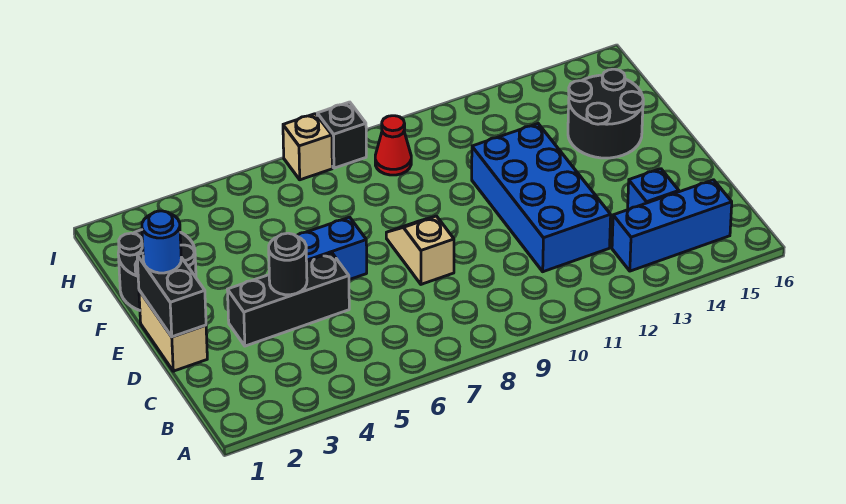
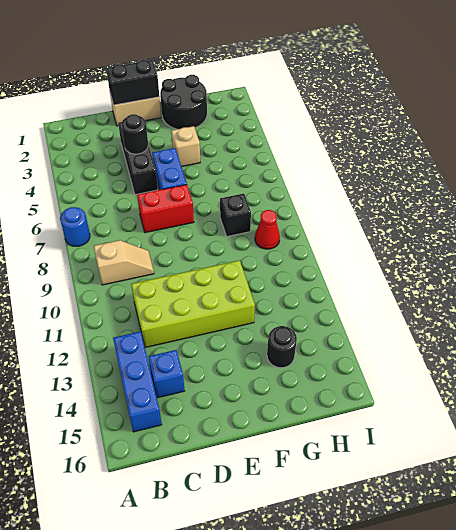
blue 2x4 brick [472,124,611,272] -> lime 2x4 brick [131,260,255,348]
none -> red 1x2 brick [137,185,194,233]
tan 1x2 slope [386,216,454,284] -> tan 1x2 slope moved to [94,240,154,285]
blue 1x1 round brick [142,211,181,273] -> blue 1x1 round brick moved to [60,207,90,246]
black 2x2 round brick [568,69,643,158] -> black 1x1 round brick [267,326,297,368]
tan 1x1 brick [283,114,332,180] -> tan 1x1 brick moved to [171,126,200,167]
black 1x1 brick [317,102,366,168] -> black 1x1 brick moved to [220,194,251,237]

